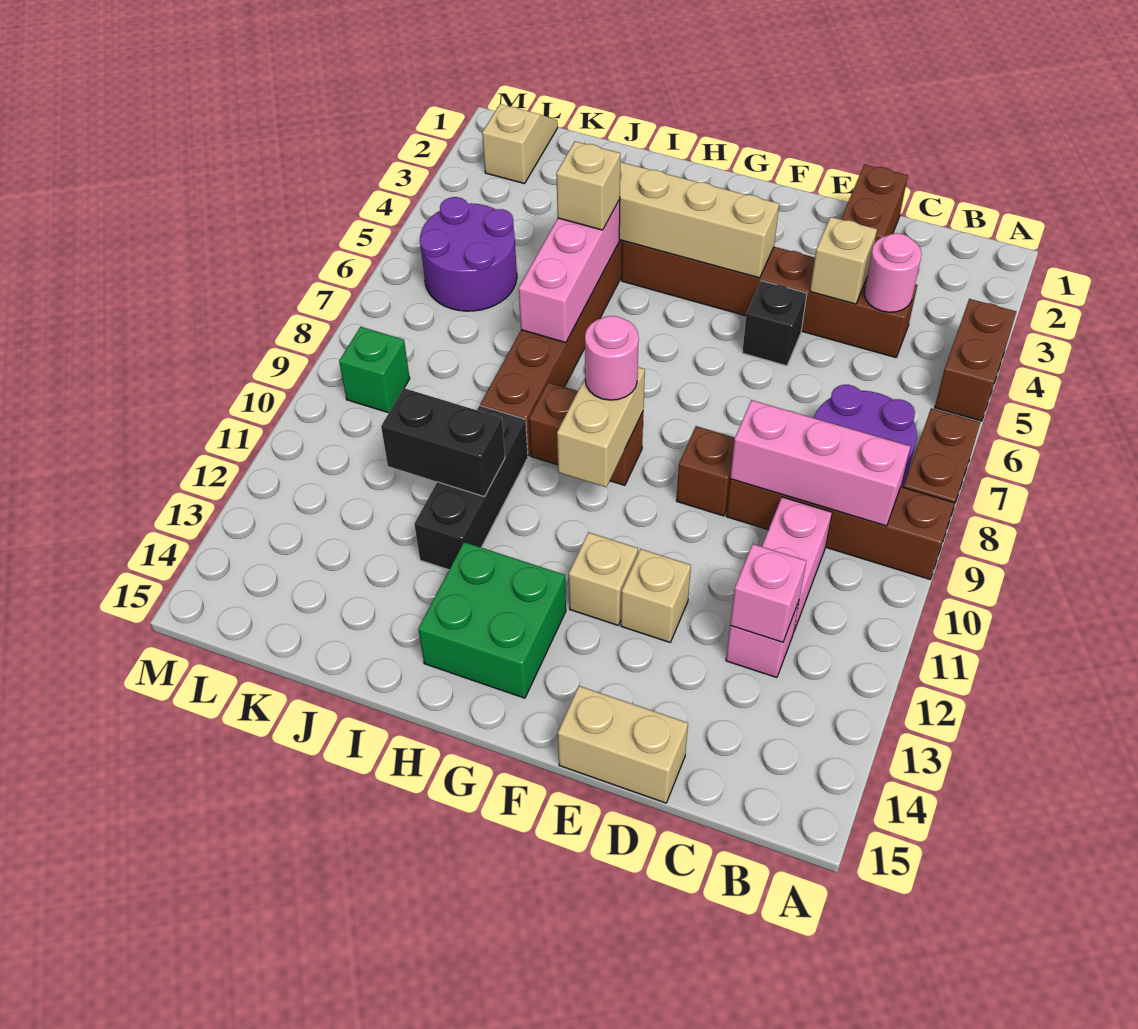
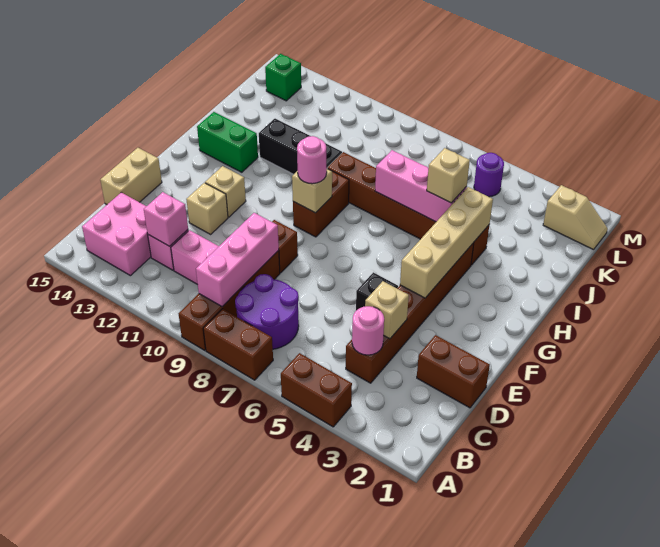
none -> pink 2x2 brick [82,192,151,276]
tan 1x2 brick [557,367,645,487] -> tan 1x1 brick [292,169,332,213]
green 2x2 brick [418,542,566,698] -> green 1x2 brick [197,112,258,172]
black 1x2 brick [381,388,505,497] -> none
purple 2x2 round brick [420,197,517,311] -> purple 1x1 round brick [474,153,504,197]
green 1x1 brick [339,327,410,413] -> green 1x1 brick moved to [265,54,301,101]

